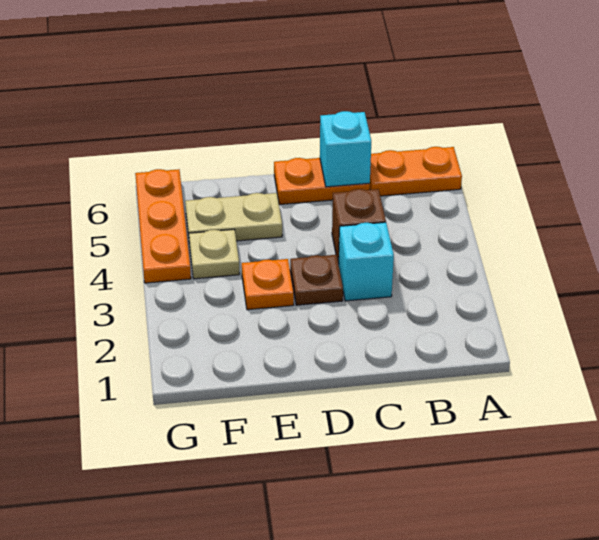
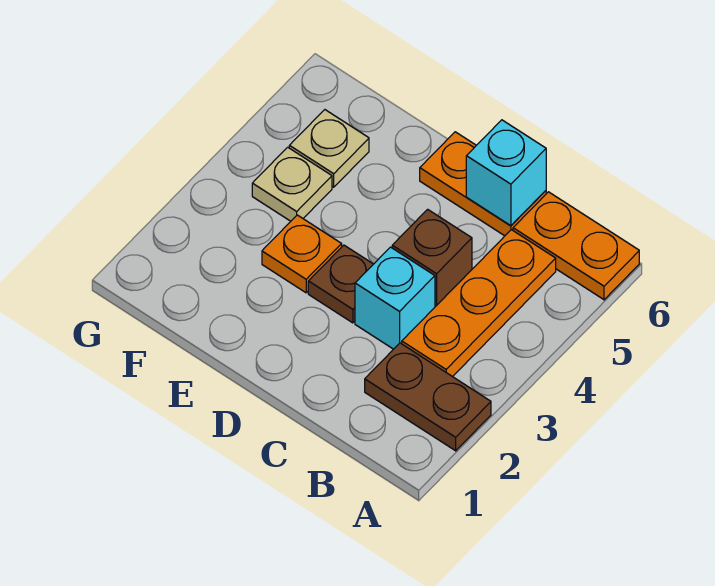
none -> brown 1x2 plate [365,343,491,451]
tan 1x2 plate [185,193,282,241] -> tan 1x1 plate [289,110,369,187]
orange 1x3 plate [135,169,191,283] -> orange 1x3 plate moved to [402,230,556,377]

